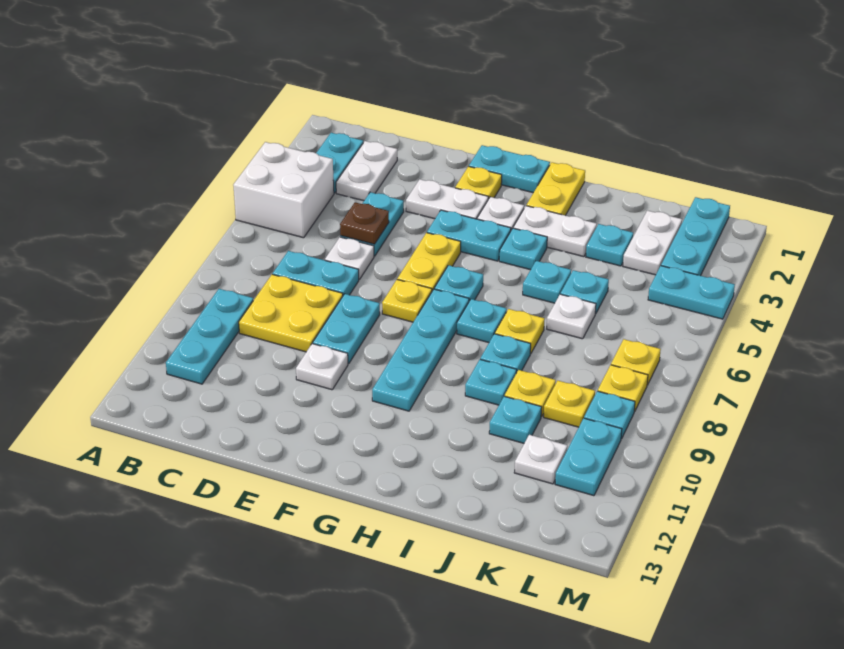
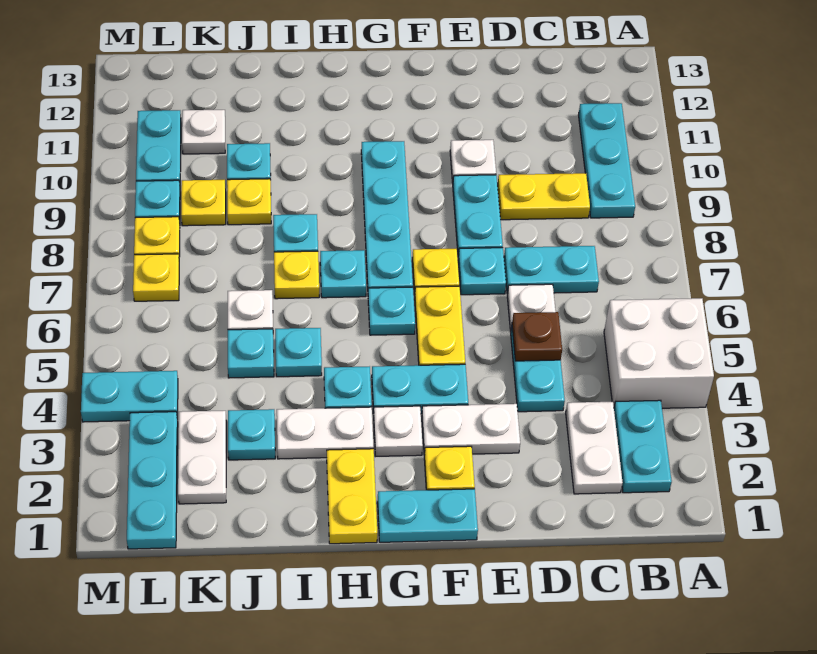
yellow 2x2 plate [239,274,343,352] -> yellow 1x2 plate [497,173,590,220]
cyan 1x1 plate [465,359,517,405] -> cyan 1x1 plate moved to [458,248,506,295]

